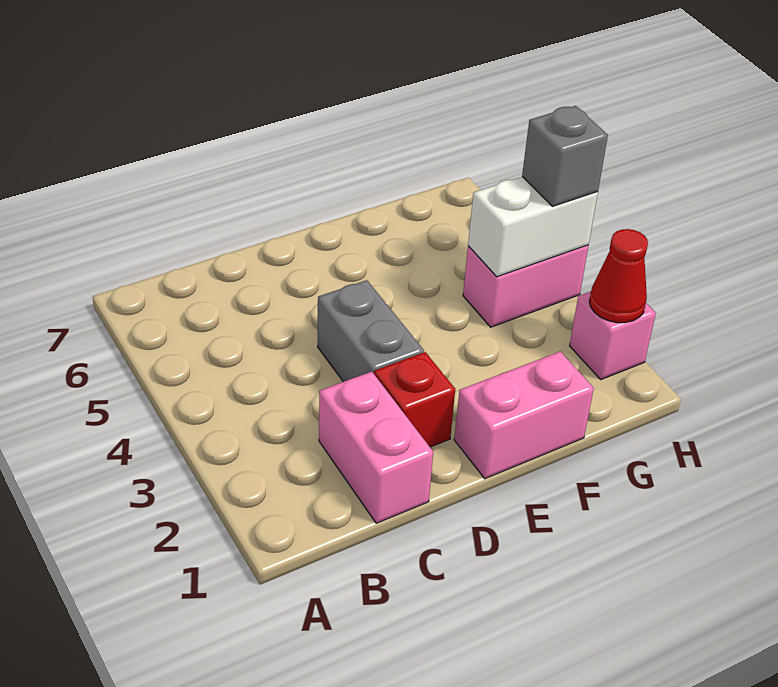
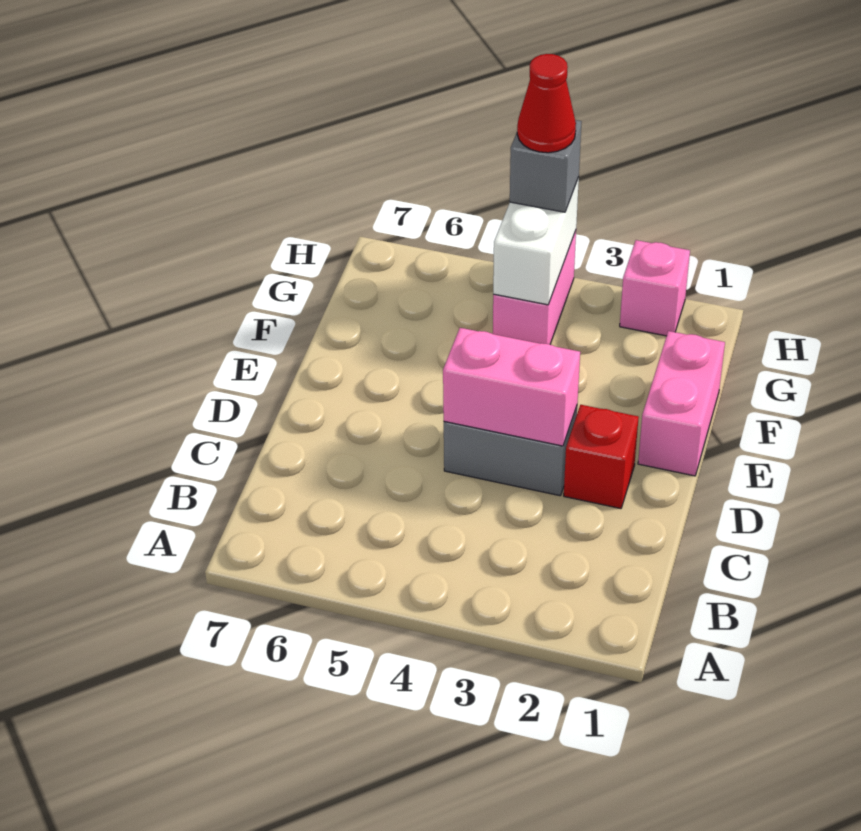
pink 1x2 brick [319,372,433,523] -> pink 1x2 brick moved to [443,328,580,446]
red 1x1 cone [589,229,648,323] -> red 1x1 cone moved to [517,54,576,153]

